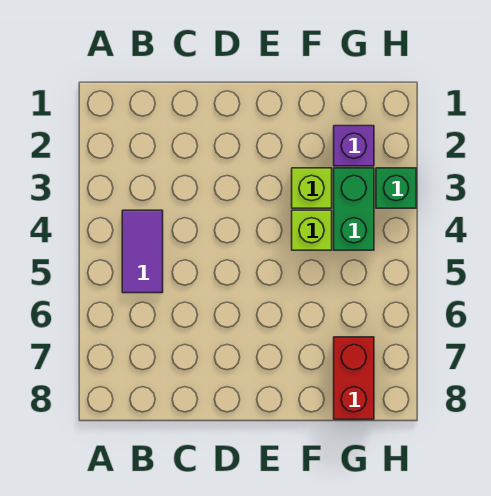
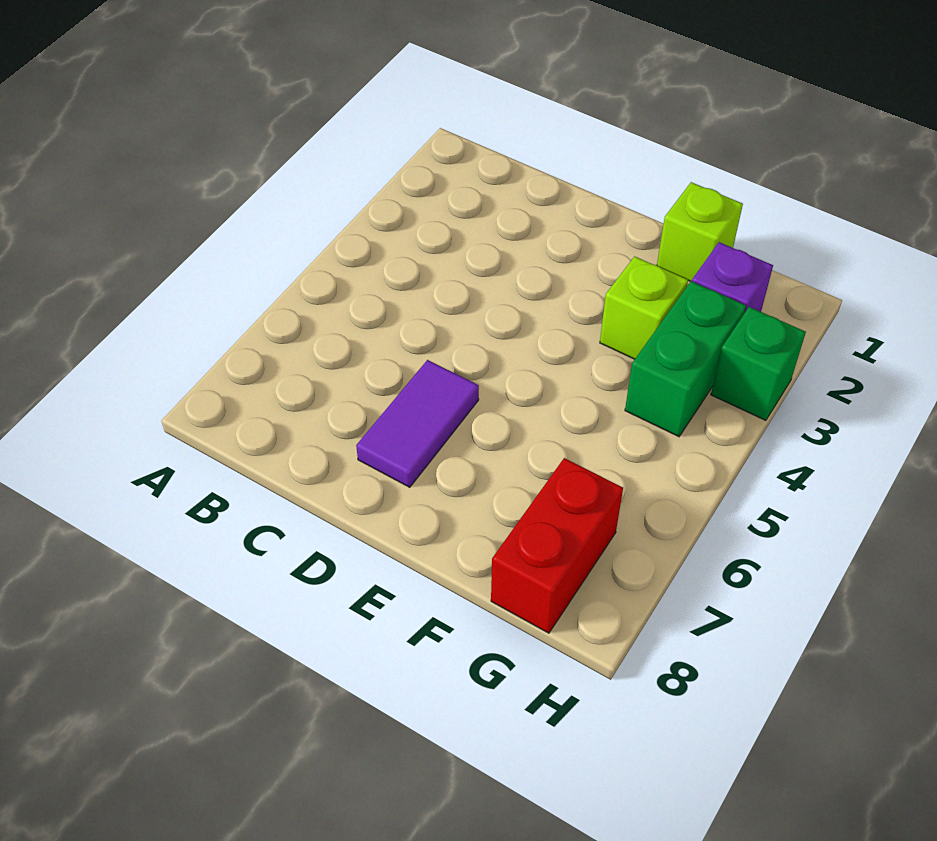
purple 1x2 tile [122,210,163,293] -> purple 1x2 tile moved to [356,360,479,487]
lime 1x1 brick [292,210,332,250] -> lime 1x1 brick moved to [657,182,743,281]

